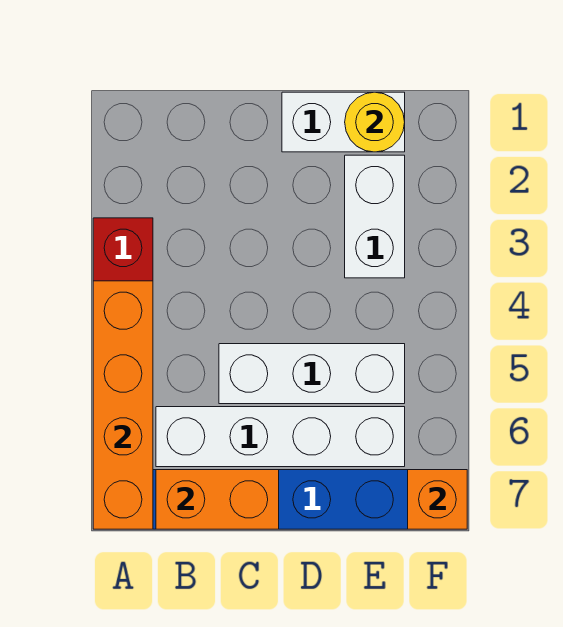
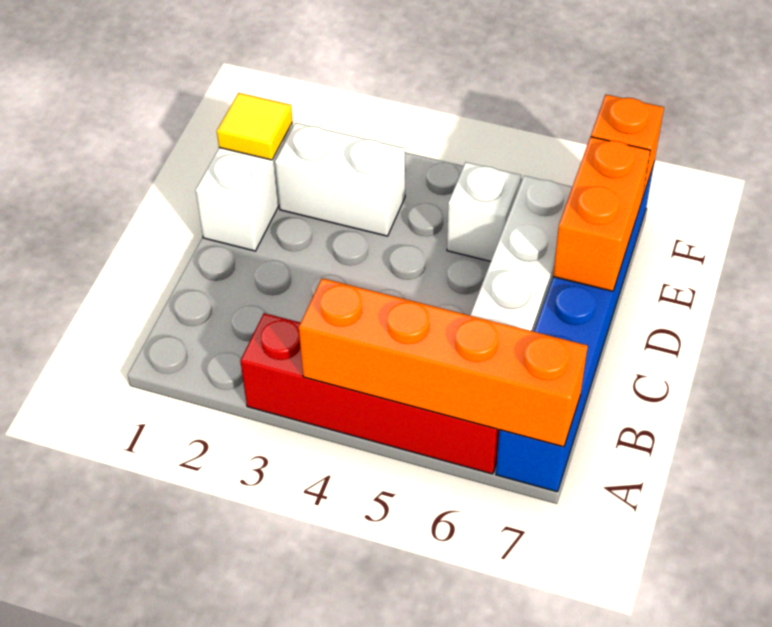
orange 1x2 brick [156,470,279,529] -> orange 1x2 brick moved to [553,137,650,291]
white 1x3 brick [219,344,405,404] -> white 1x1 brick [447,162,521,261]
yellow 1x1 round brick [345,92,405,152] -> yellow 1x1 tile [217,93,293,160]

